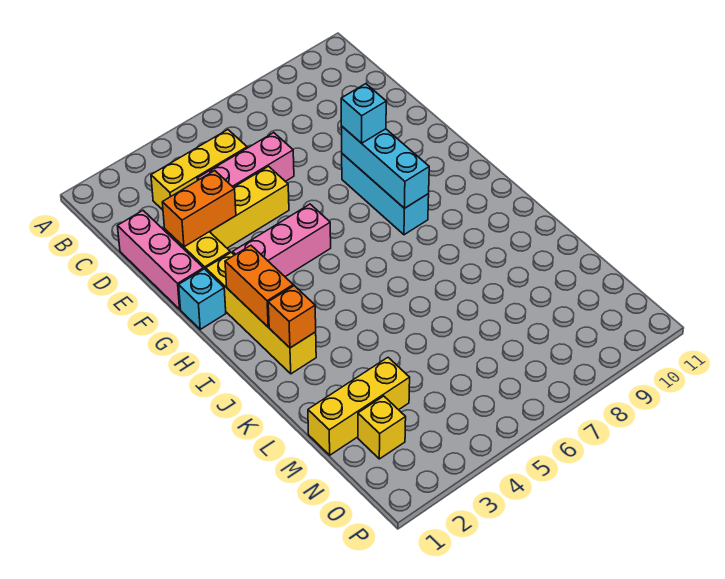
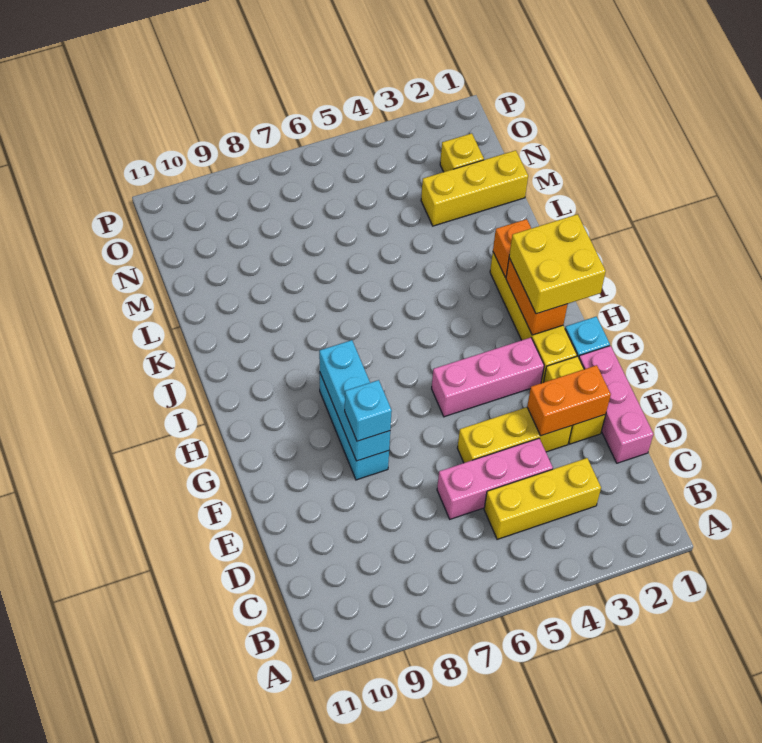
none -> yellow 2x2 brick [509,214,606,314]

